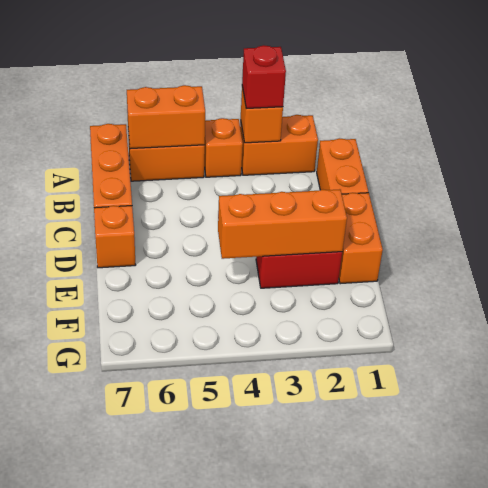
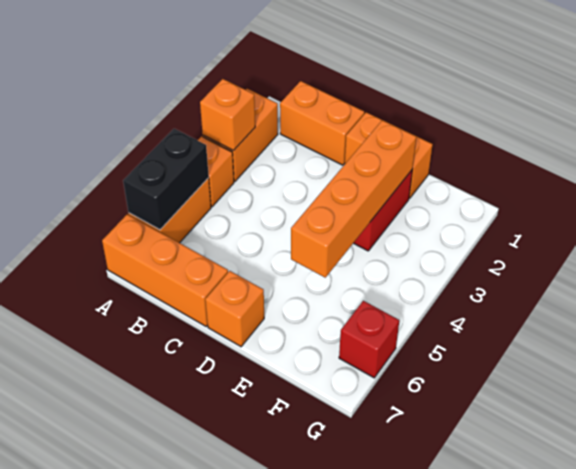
red 1x1 brick [242,45,286,108] -> red 1x1 brick moved to [339,301,399,378]
orange 1x2 brick [127,85,205,149] -> black 1x2 brick [123,129,209,230]
orange 1x3 brick [218,189,347,259] -> orange 1x4 brick [291,120,416,278]

